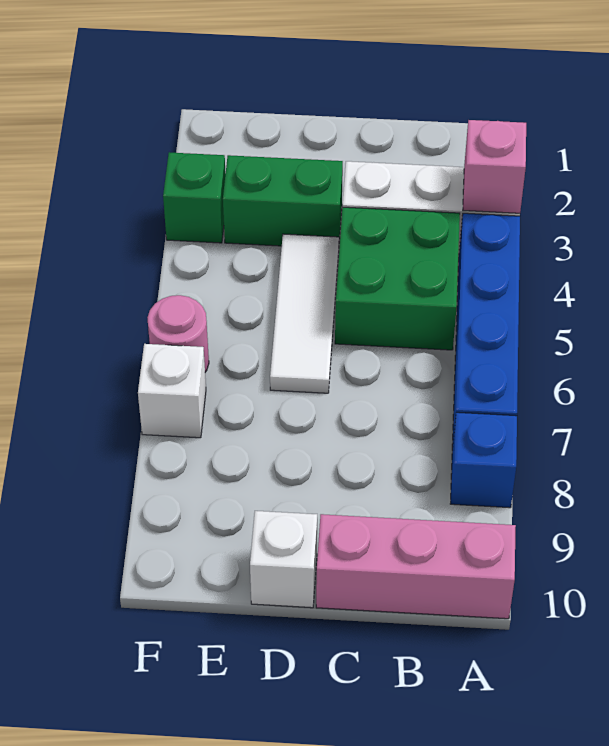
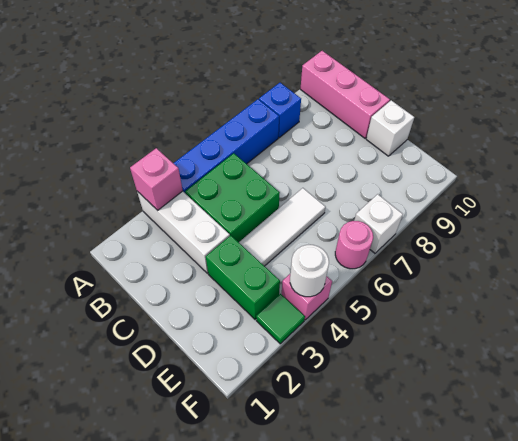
green 1x1 brick [163,152,226,243] -> green 1x1 tile [256,294,305,344]
none -> pink 1x1 brick [282,274,332,320]
none -> white 1x1 round brick [290,245,329,297]

